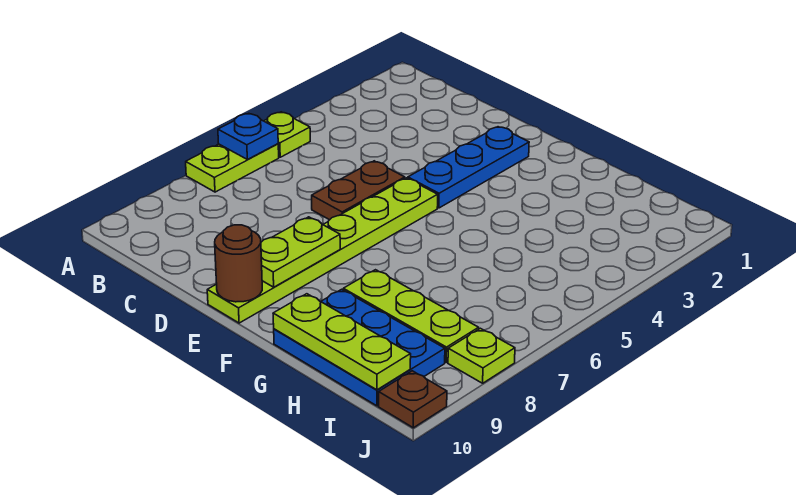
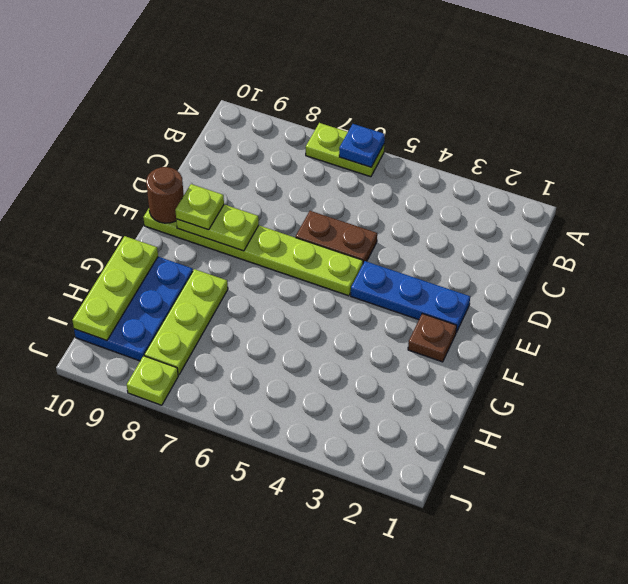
lime 1x1 plate [264,112,310,157] -> lime 1x1 plate moved to [175,184,224,230]
brown 1x1 plate [379,371,447,428] -> brown 1x1 plate moved to [408,314,457,362]

